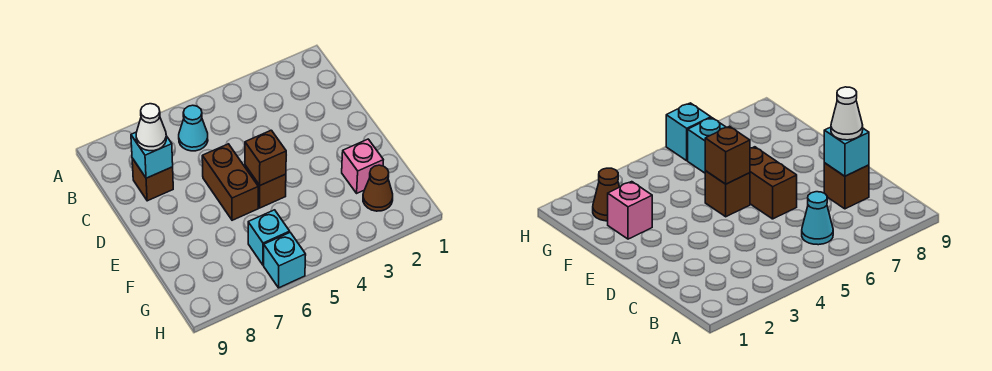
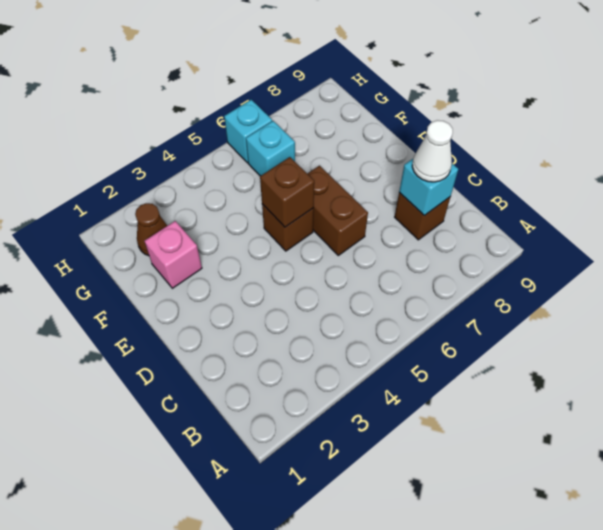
cyan 1x1 cone [179,105,208,151] -> none

